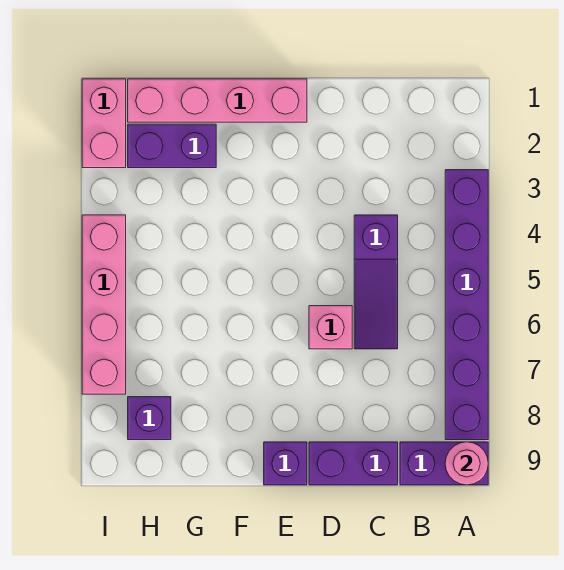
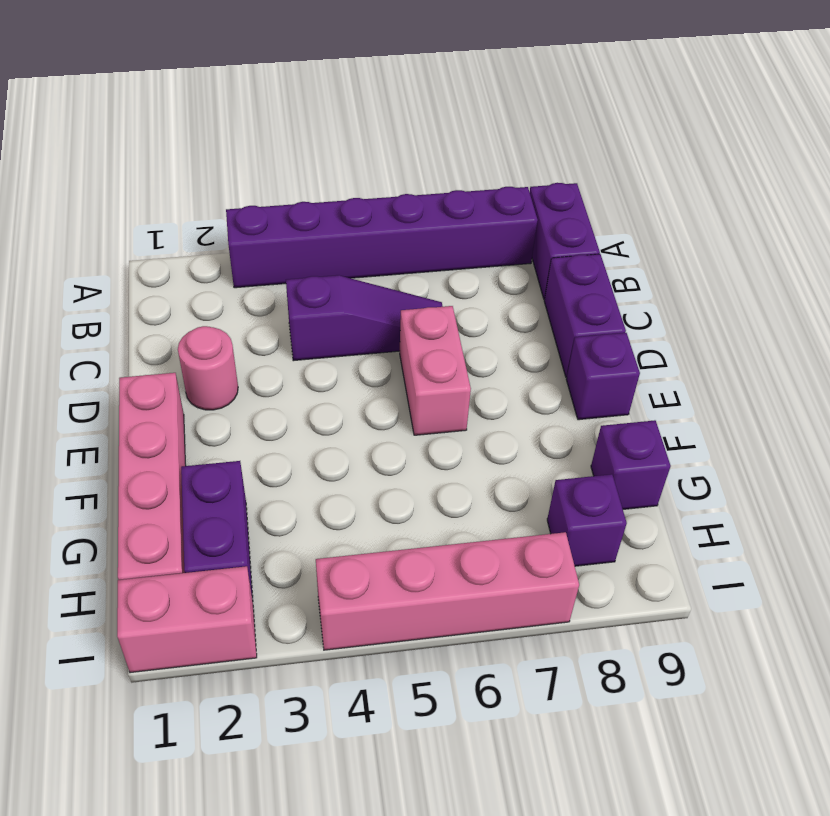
pink 1x1 round brick [445,442,488,485] -> pink 1x1 round brick moved to [178,326,238,410]
pink 1x1 brick [309,306,352,349] -> pink 1x2 brick [400,306,471,435]
none -> purple 1x1 brick [591,420,671,509]

